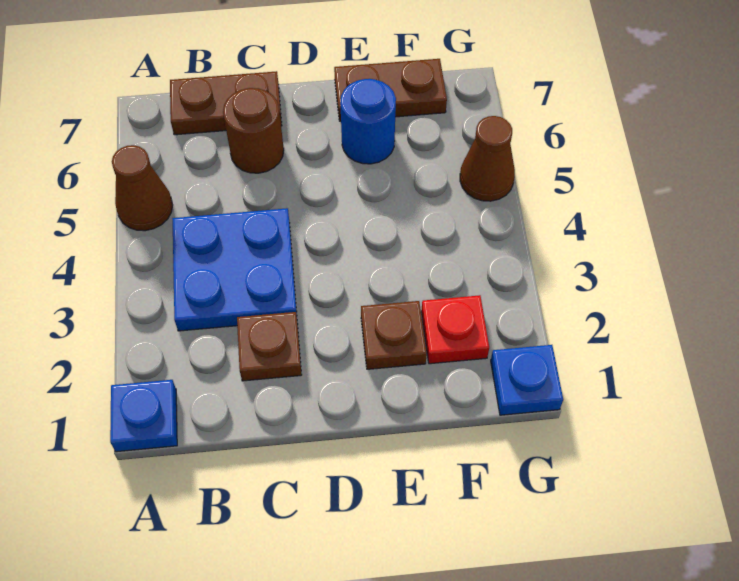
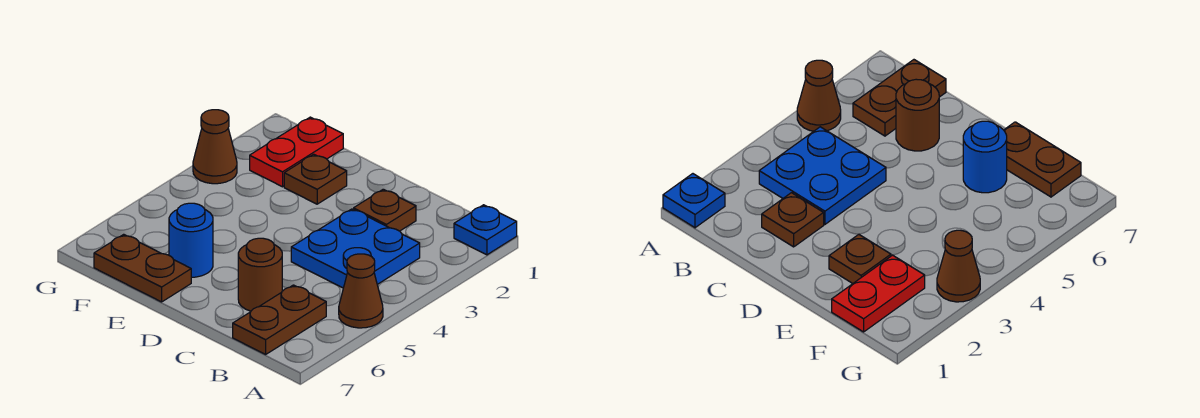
brown 1x2 plate [170,71,282,135] -> brown 1x2 plate turned to [233,285,326,354]
red 1x1 plate [421,295,489,364] -> red 1x2 plate [250,117,343,187]
blue 1x1 plate [491,345,563,415] -> none
brown 1x1 cone [460,116,515,201] -> brown 1x1 cone moved to [193,110,237,184]

